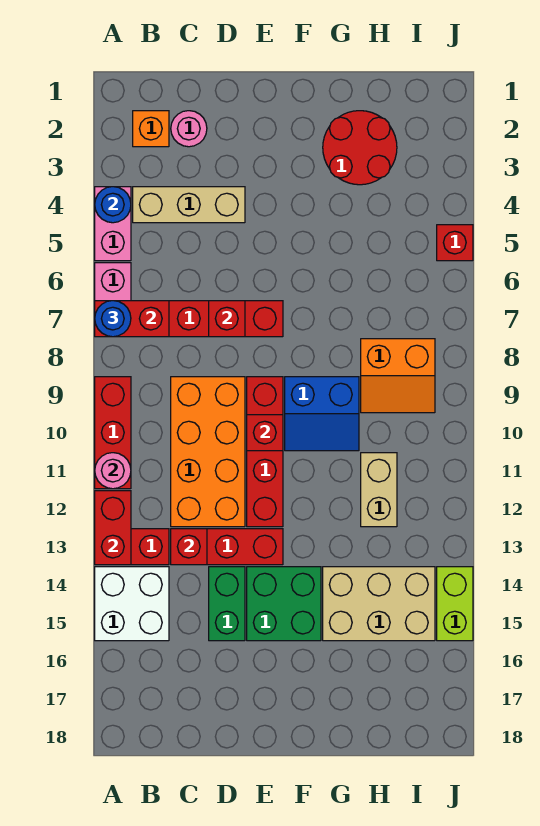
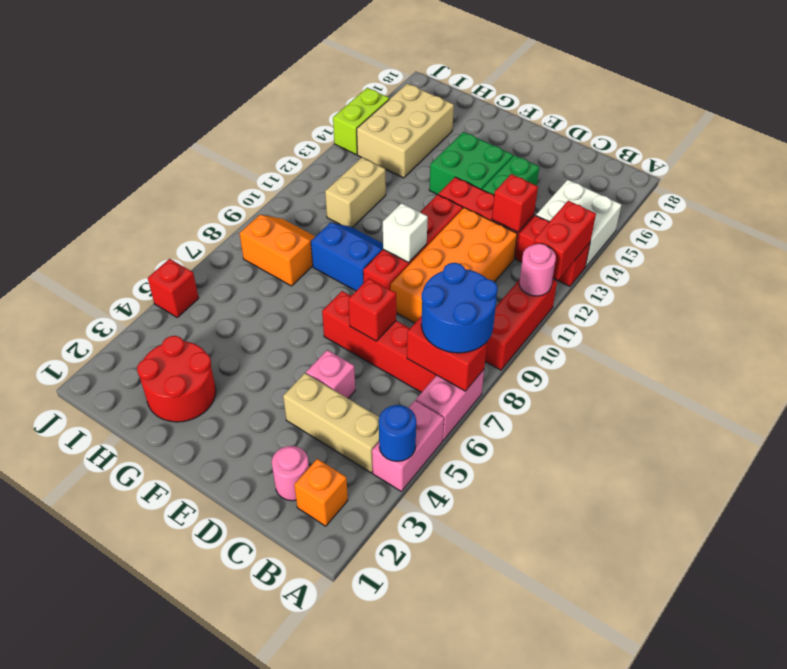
blue 1x1 round brick [95,301,131,337] -> blue 2x2 round brick [421,263,498,353]
none -> pink 1x1 brick [306,350,355,398]
red 1x1 brick [247,415,283,451] -> white 1x1 brick [383,203,428,262]
tan 2x3 brick [323,567,435,641] -> tan 2x3 brick turned to [357,84,454,178]

